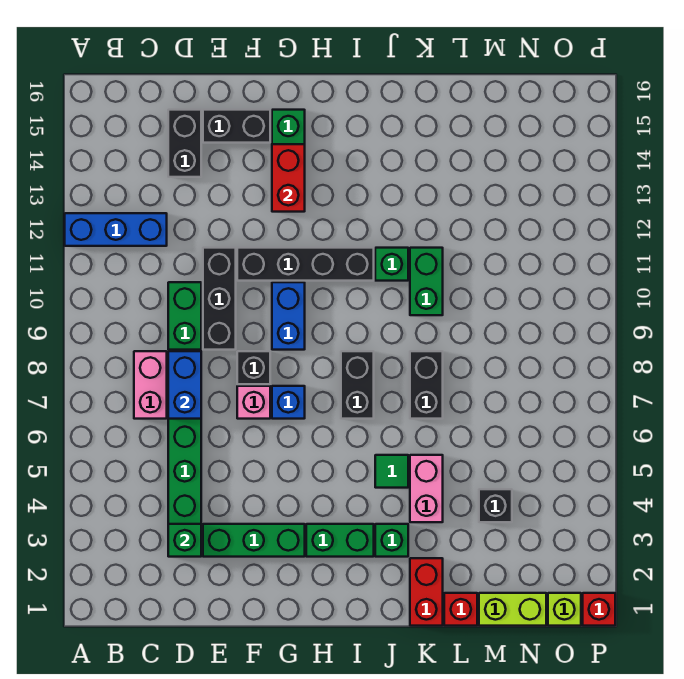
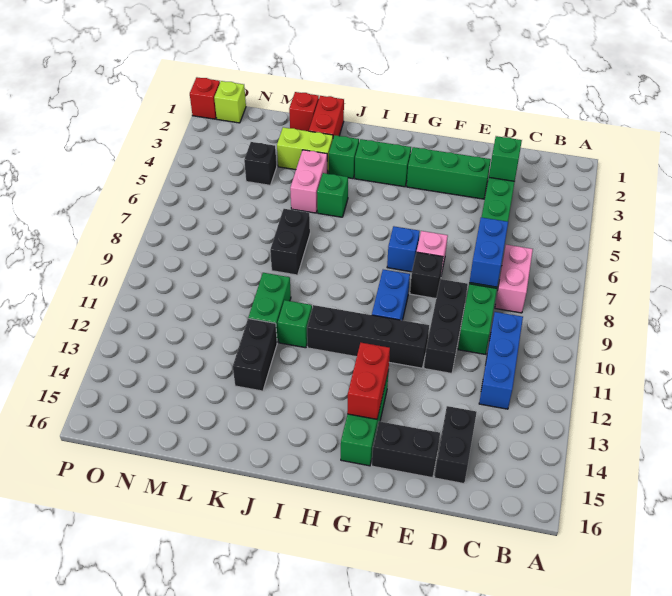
blue 1x3 brick [65,213,167,246] -> blue 1x3 brick turned to [479,312,523,409]
black 1x2 brick [341,351,374,419] -> black 1x2 brick moved to [233,318,277,391]
green 1x1 tile [375,455,408,488] -> green 1x1 brick [317,173,348,217]
lime 1x2 brick [479,593,546,626] -> lime 1x2 brick moved to [277,127,333,172]

